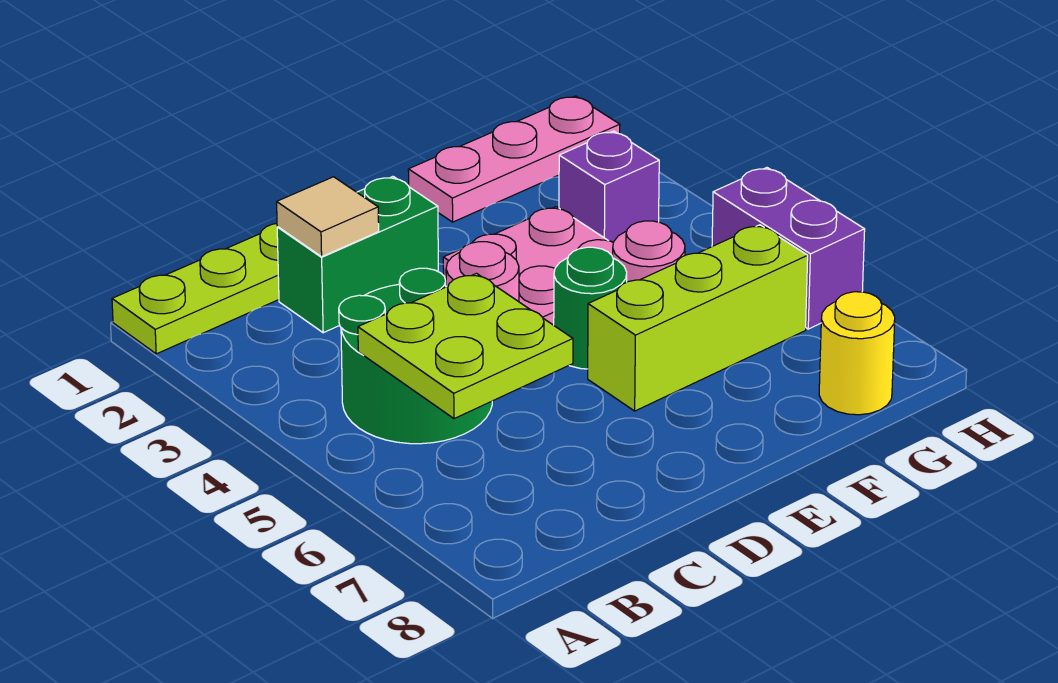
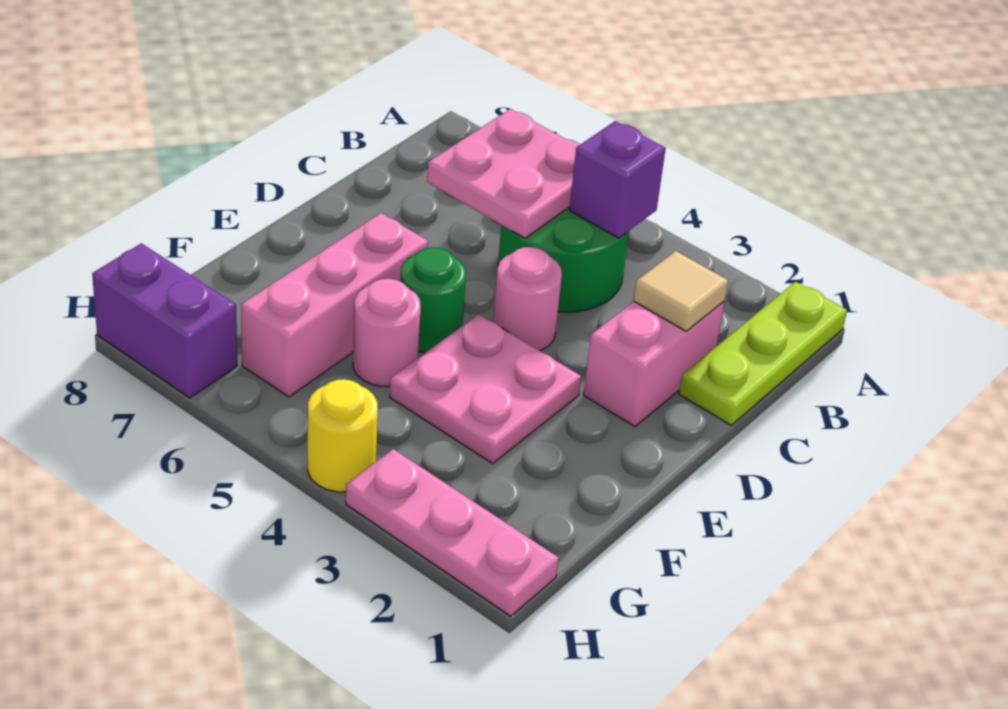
lime 2x2 plate [358,273,573,419] -> pink 2x2 plate [427,109,580,238]
green 1x2 brick [277,177,438,333] -> pink 1x2 brick [583,301,725,427]
lime 1x3 brick [588,225,808,411] -> pink 1x3 brick [241,213,428,397]
pink 1x3 plate [408,96,620,222] -> pink 1x3 plate turned to [346,449,559,616]
purple 1x1 brick [559,131,659,242] -> purple 1x1 brick moved to [569,121,666,238]
yellow 1x1 round brick [819,292,895,415] -> yellow 1x1 round brick moved to [308,379,378,492]
purple 1x2 brick [712,168,865,329] -> purple 1x2 brick moved to [92,243,237,398]

